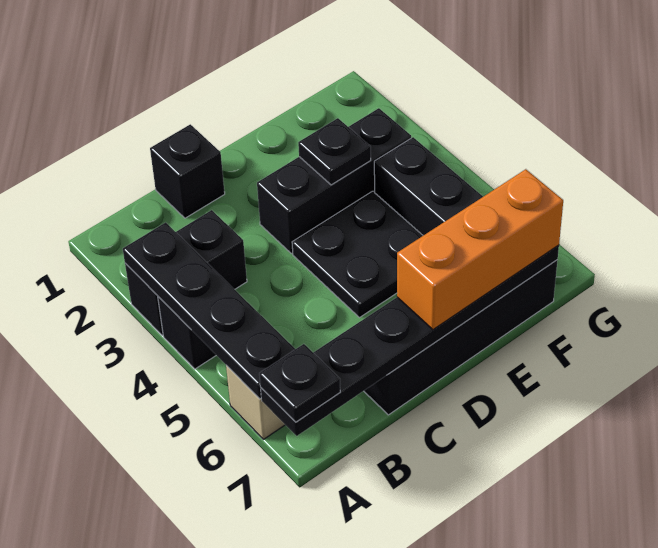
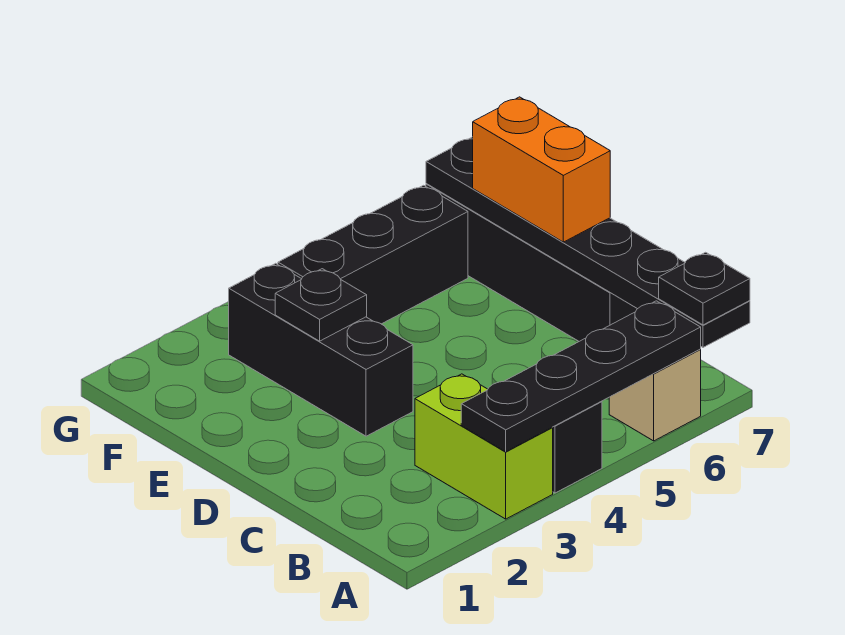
black 1x2 brick [125,210,247,335] -> lime 1x2 brick [415,374,553,519]
black 1x1 brick [150,124,225,218] -> none
black 2x2 plate [292,191,423,318] -> none
orange 1x3 brick [397,169,563,330] -> orange 1x2 brick [473,97,610,242]

